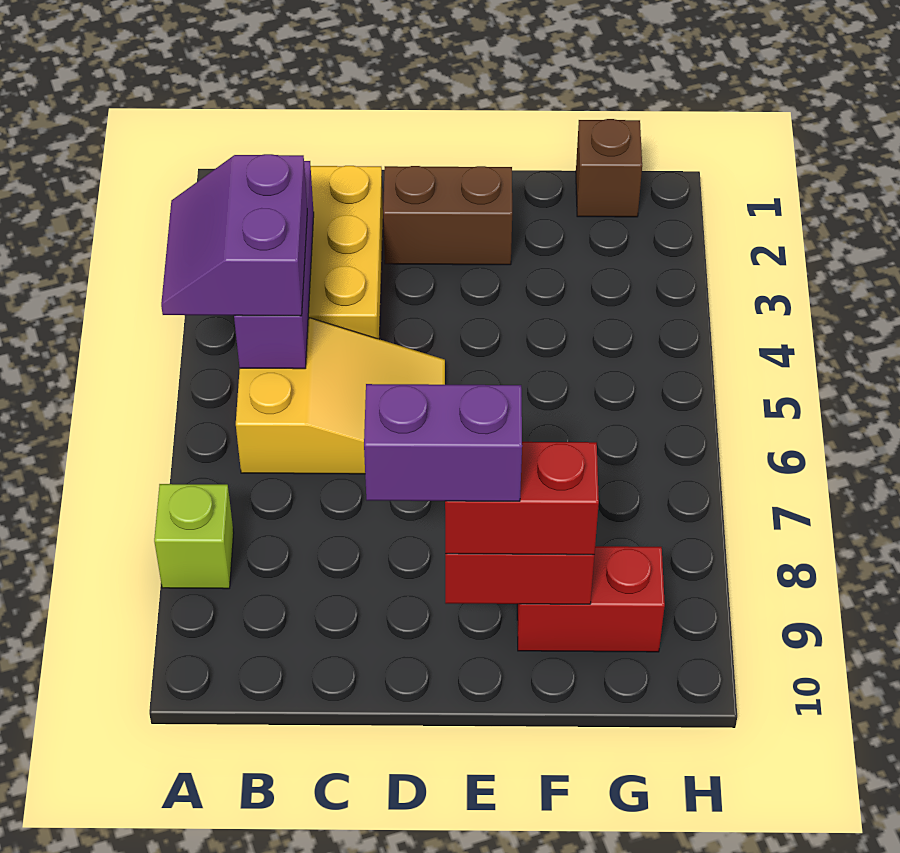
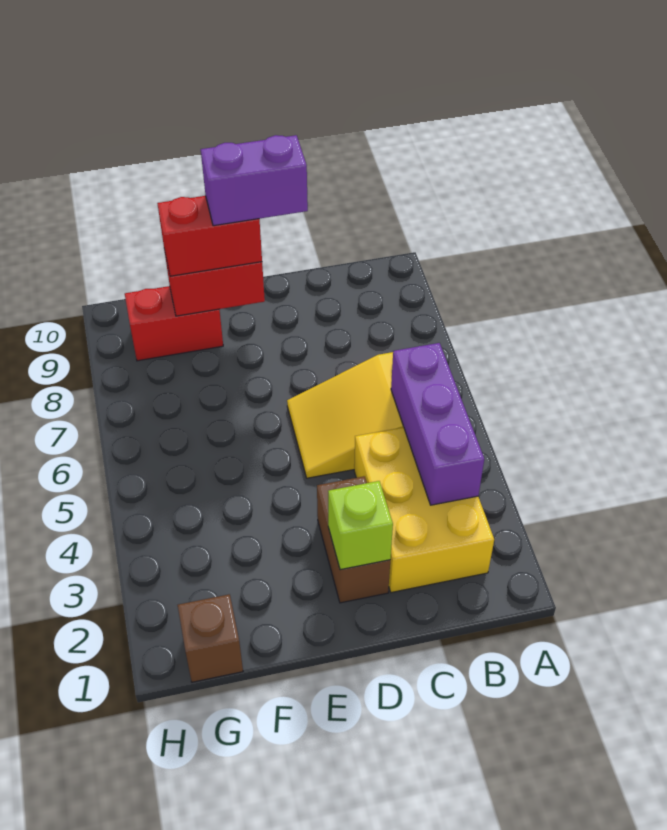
purple 2x2 slope [161,154,307,316] -> none
lime 1x1 brick [154,484,234,589] -> lime 1x1 brick moved to [328,481,393,570]
brown 1x2 brick [383,166,512,265] -> brown 1x2 brick turned to [317,476,390,603]

